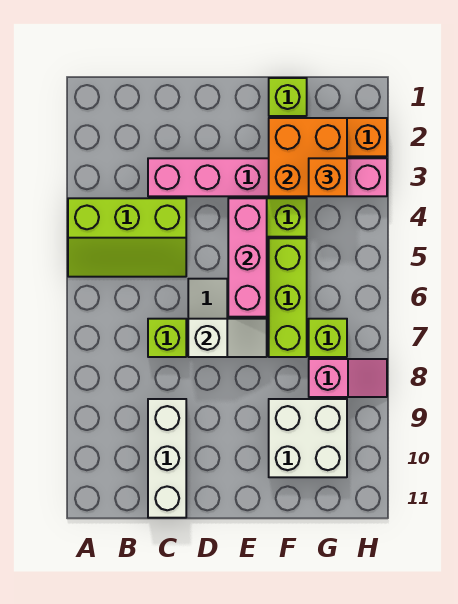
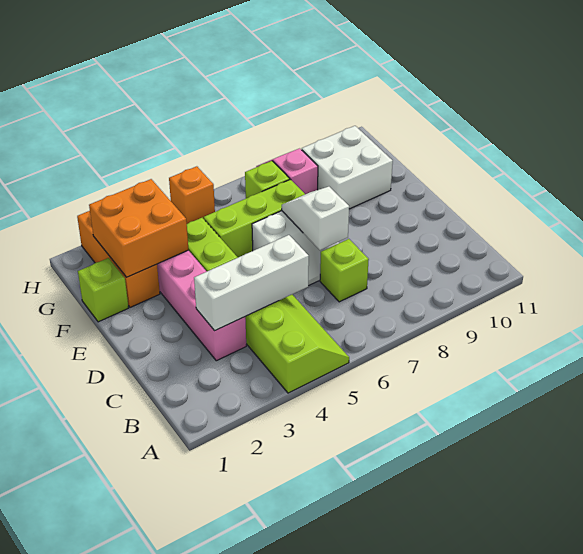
white 1x3 brick [148,399,186,518] -> white 1x3 brick moved to [194,235,309,331]
pink 1x3 brick [228,198,267,317] -> none
orange 1x1 brick [309,158,347,196] -> orange 1x1 brick moved to [169,166,215,224]

